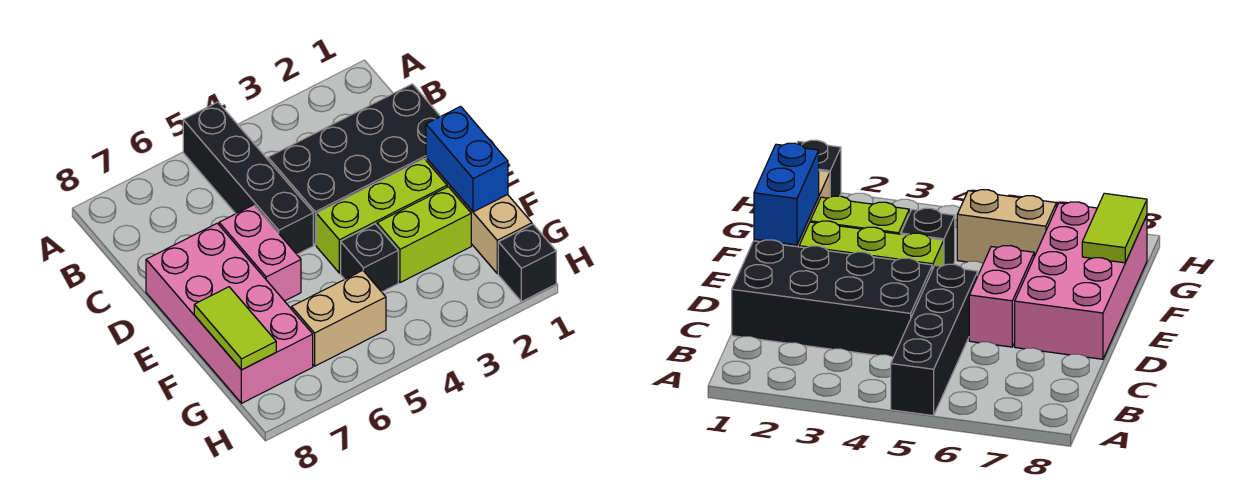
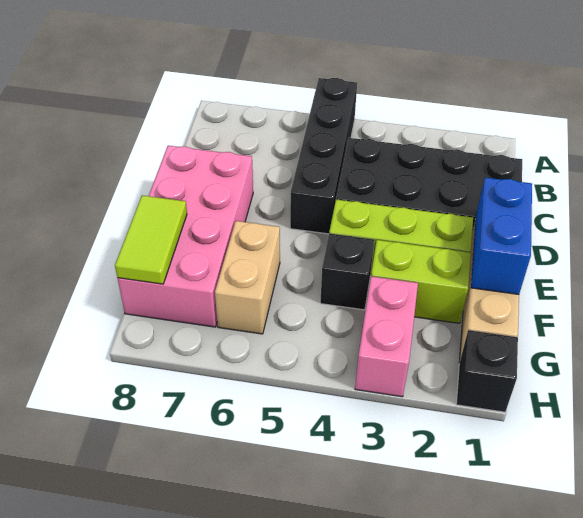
pink 1x2 brick [219,205,301,301] -> pink 1x2 brick moved to [355,276,418,397]
tan 1x2 brick [292,270,386,366] -> tan 1x2 brick turned to [215,221,280,334]

